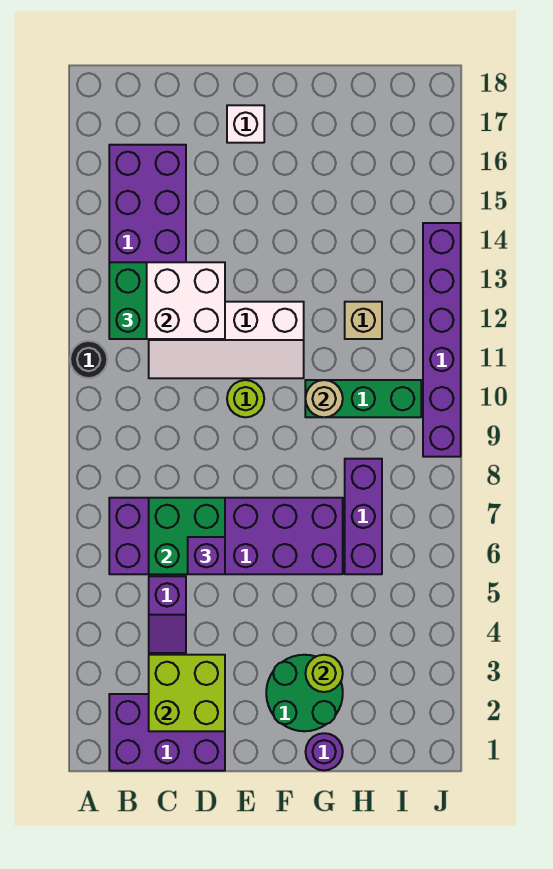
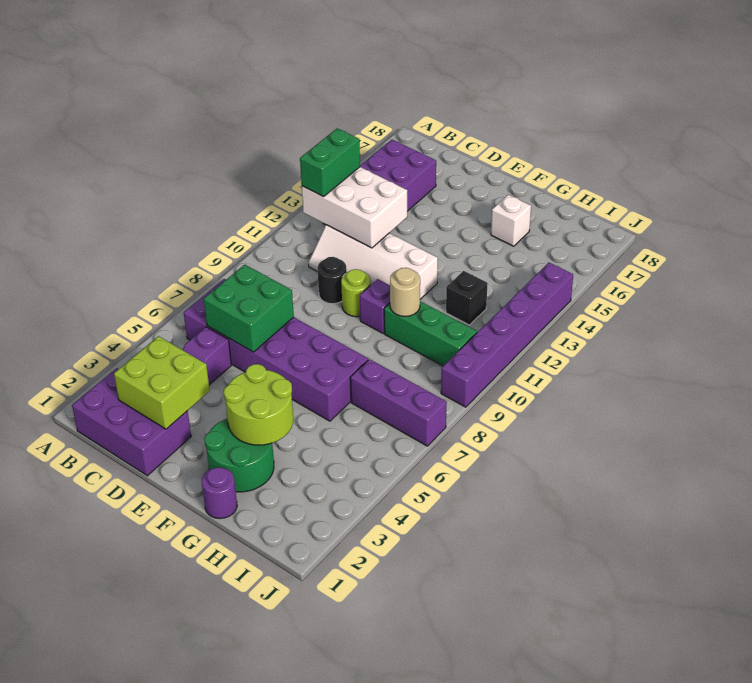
black 1x1 round brick [70,341,107,378] -> black 1x1 round brick moved to [317,257,347,304]
purple 1x1 brick [188,537,225,574] -> purple 1x1 brick moved to [360,279,390,333]
white 1x1 brick [227,105,264,143] -> white 1x1 brick moved to [491,195,531,246]
lime 1x1 round brick [305,655,343,692] -> lime 2x2 round brick [224,364,293,445]
purple 1x3 brick [345,459,382,574] -> purple 1x3 brick turned to [350,359,447,446]
tan 1x1 brick [345,302,382,339] -> black 1x1 brick [446,271,488,325]

